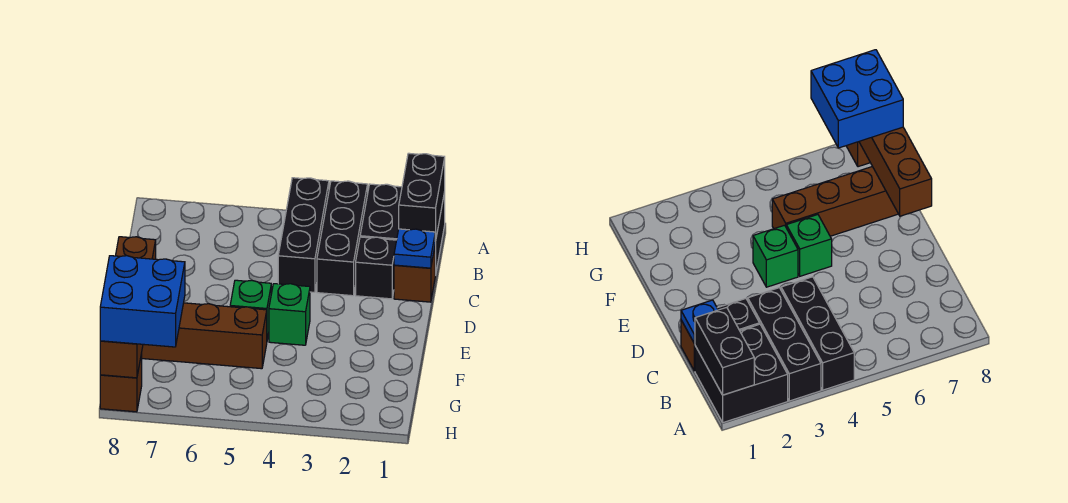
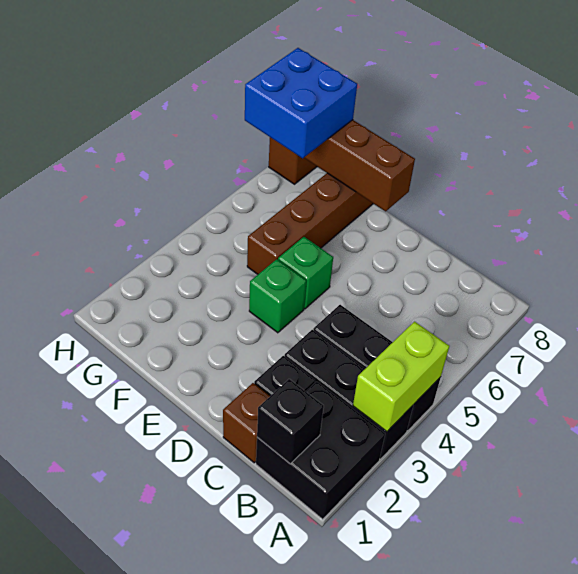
black 1x2 brick [399,153,445,241] -> black 1x1 brick [257,379,324,464]
none -> lime 1x2 brick [353,322,449,432]
blue 1x1 plate [394,229,435,268] -> none

